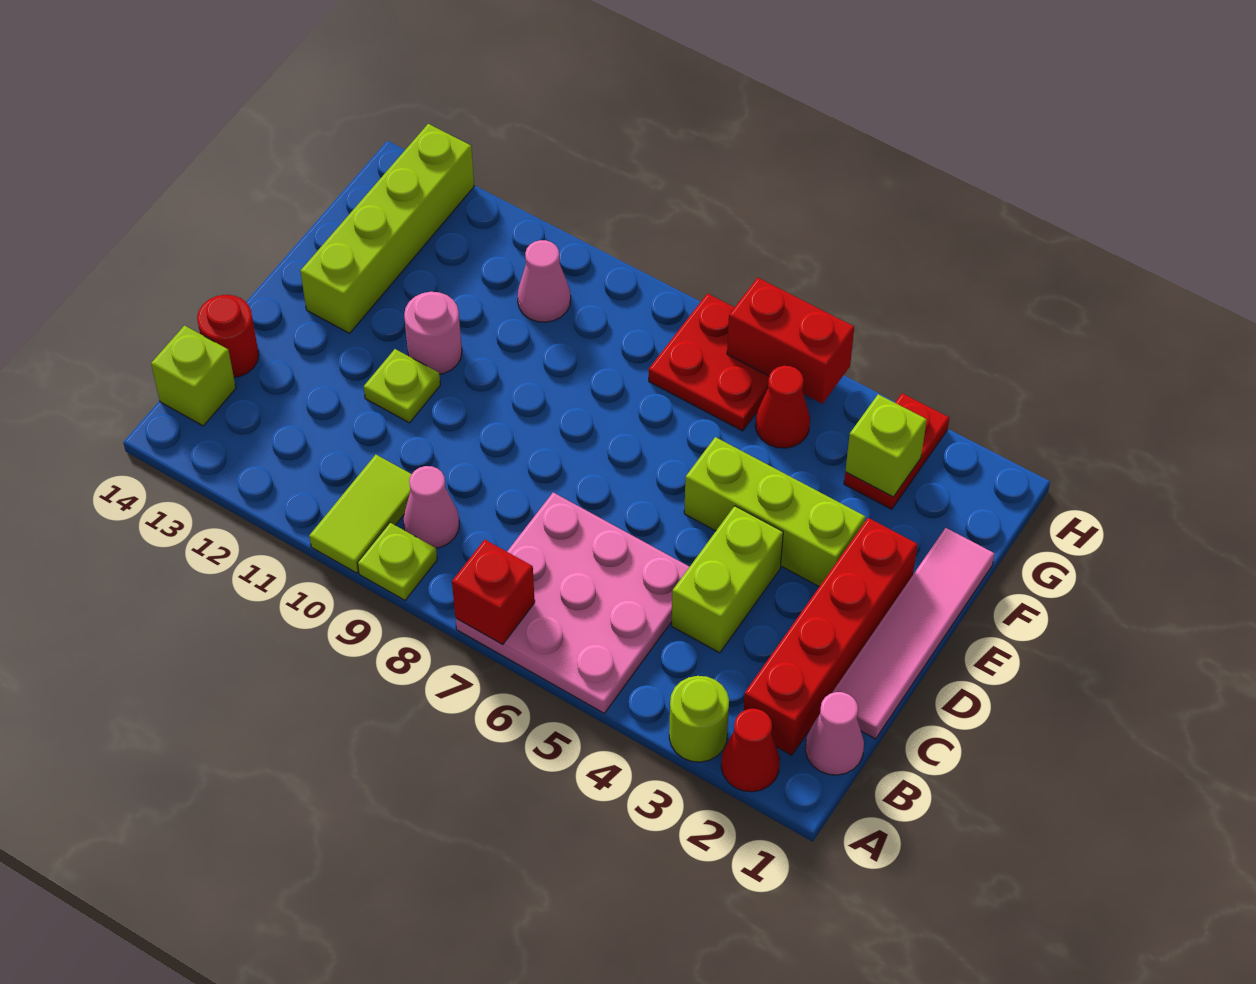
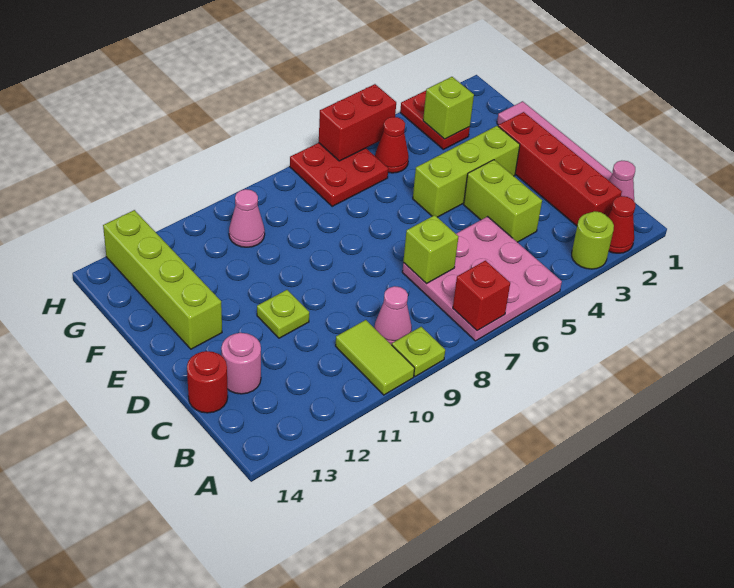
lime 1x1 brick [151,326,236,426] -> lime 1x1 brick moved to [403,215,458,284]
pink 1x1 round brick [404,292,462,374] -> pink 1x1 round brick moved to [221,333,261,394]

